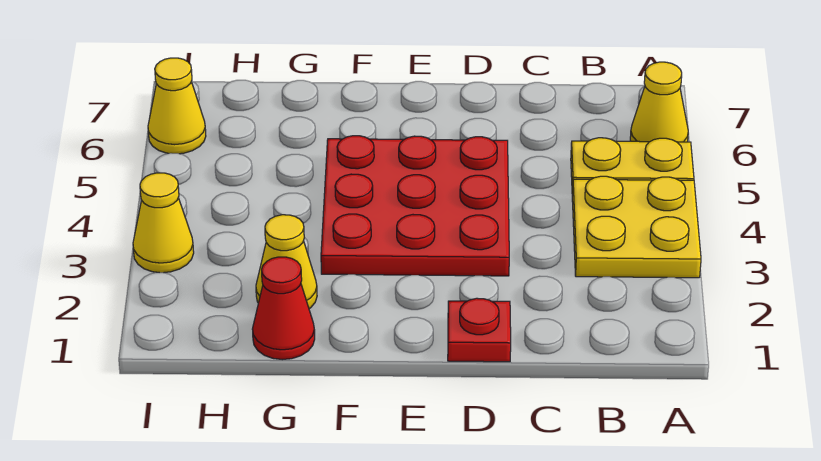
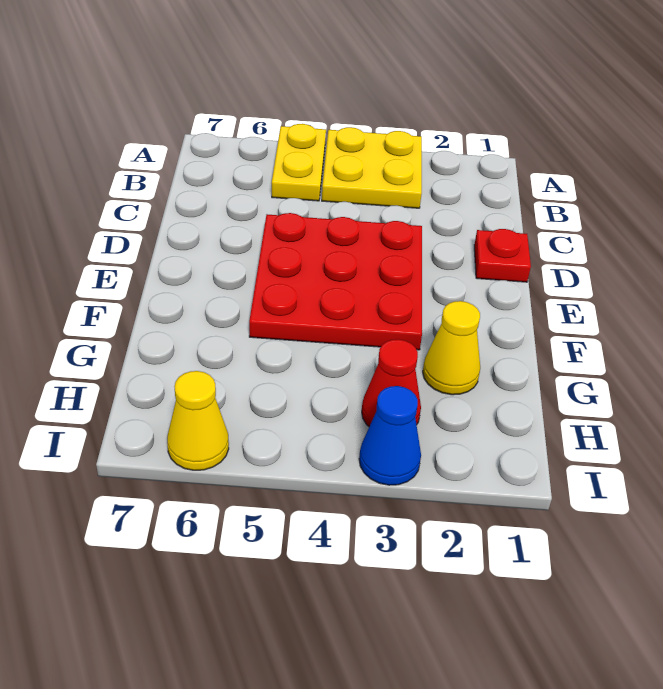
yellow 1x1 cone [630,62,688,142] -> none
red 1x1 cone [253,257,315,360] -> red 1x1 cone moved to [362,339,421,427]
yellow 1x1 cone [133,173,194,273] -> blue 1x1 cone [359,386,421,485]

